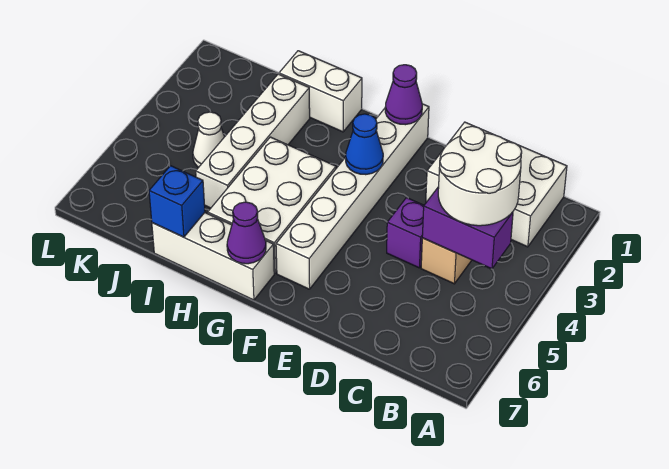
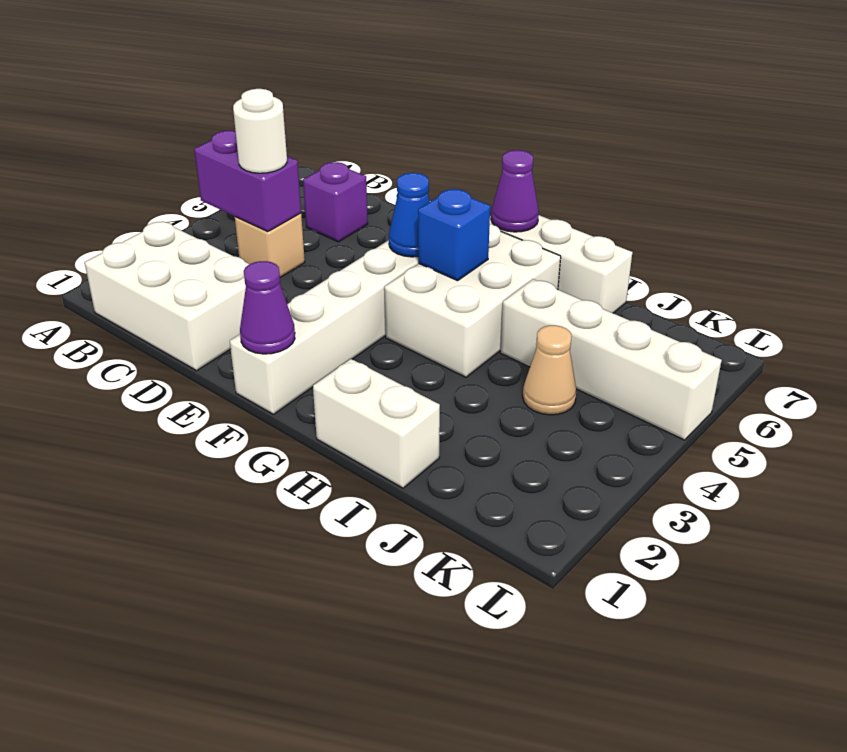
white 2x2 round brick [438,126,522,226] -> white 1x1 round brick [233,89,287,173]
purple 1x1 brick [387,198,424,268] -> purple 1x1 brick moved to [303,162,368,242]
blue 1x1 cone [346,114,383,175] -> blue 1x1 cone moved to [389,173,430,257]
white 1x4 brick [196,74,310,208] -> white 1x4 brick turned to [500,279,722,440]
blue 1x1 brick [149,166,205,237] -> blue 1x1 brick moved to [418,189,490,281]
white 1x1 cone [193,112,224,167] -> tan 1x1 cone [523,325,576,415]

